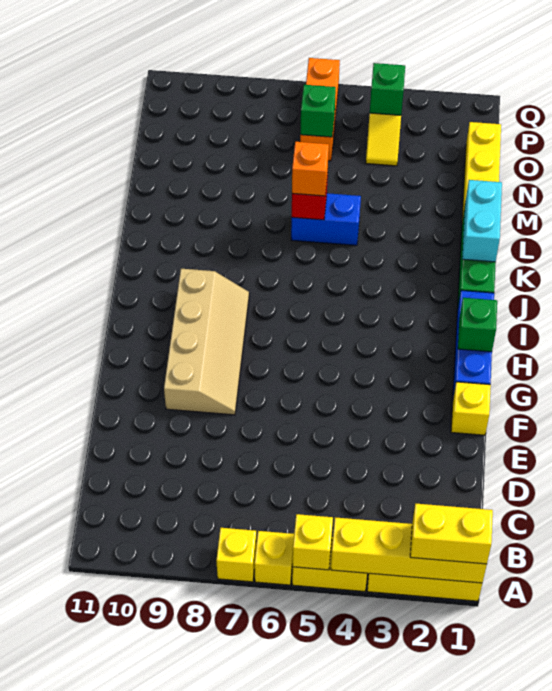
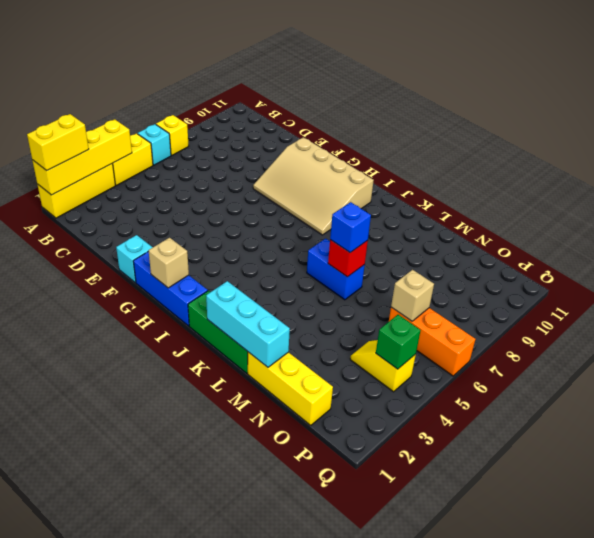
yellow 1x1 brick [293,514,333,570] -> none
yellow 1x1 brick [255,531,294,585] -> cyan 1x1 brick [138,124,171,165]
yellow 1x1 brick [451,382,491,435] -> cyan 1x1 brick [116,235,153,283]
tan 2x4 slope [164,269,249,415] -> tan 3x4 slope [253,137,374,235]
green 1x1 brick [458,298,497,352] -> tan 1x1 brick [148,238,189,288]
cyan 1x2 brick [462,180,502,262] -> cyan 1x3 brick [206,281,290,367]
blue 1x2 brick [291,193,361,245] -> blue 1x2 brick turned to [307,238,365,300]
orange 1x1 brick [292,142,329,196] -> blue 1x1 brick [330,202,371,253]
green 1x1 brick [301,85,336,137] -> tan 1x1 brick [391,270,434,321]

